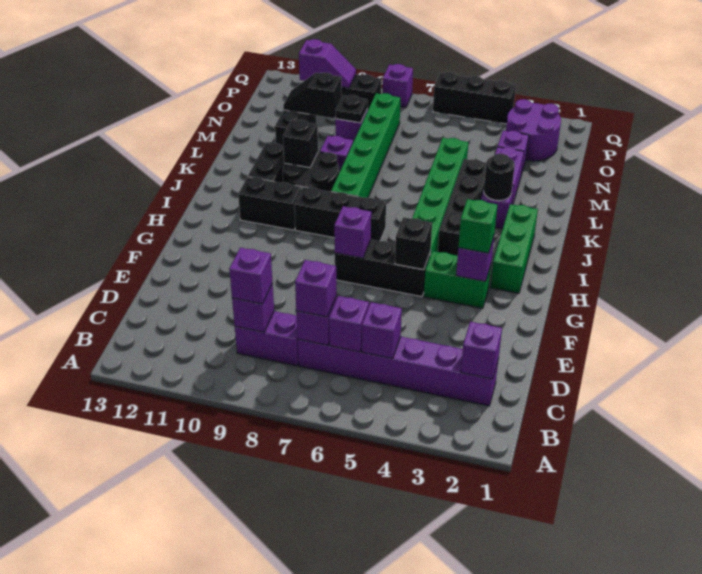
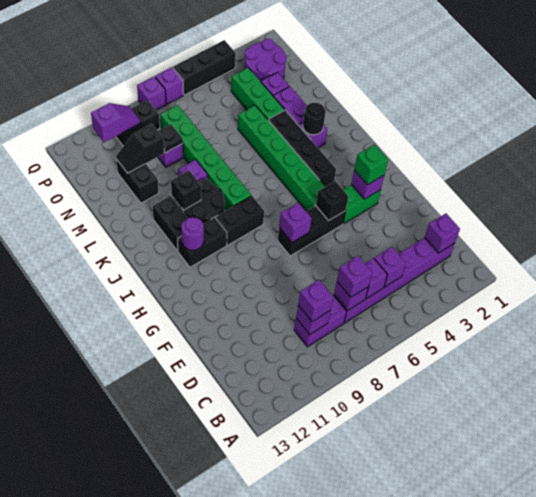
green 1x3 brick [490,204,538,293] -> green 1x3 brick moved to [231,68,284,120]
black 1x3 brick [294,187,386,241] -> black 1x2 brick [216,196,264,245]
none -> purple 1x1 round brick [181,217,204,250]
none -> purple 1x1 brick [155,67,184,104]

